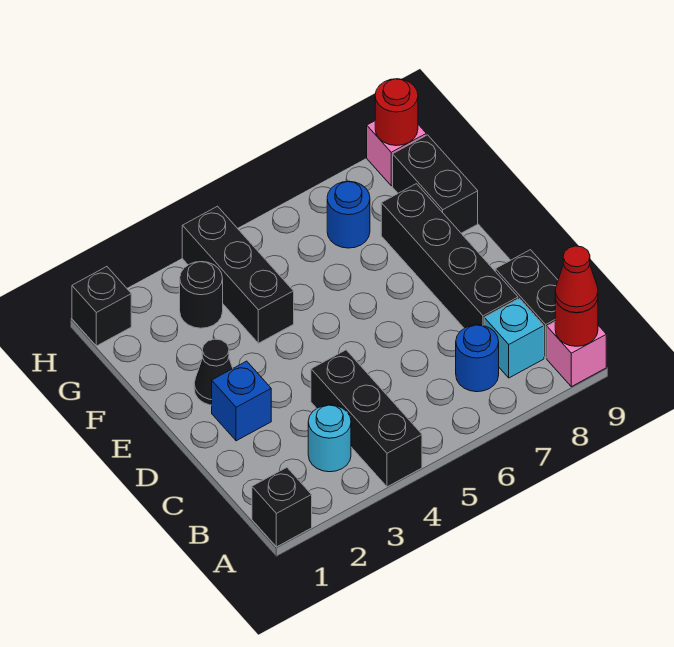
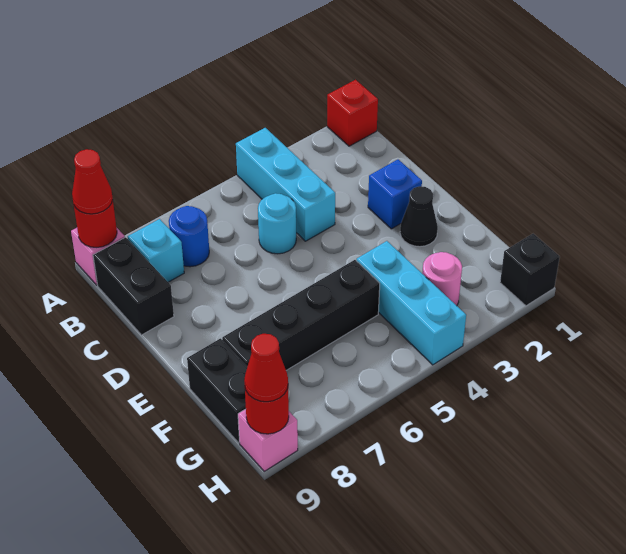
black 1x1 brick [252,467,312,547] -> red 1x1 brick [327,80,378,146]
black 1x3 brick [311,350,422,487] -> cyan 1x3 brick [236,128,335,241]
cyan 1x1 round brick [308,405,351,472] -> cyan 1x1 round brick moved to [258,193,296,254]
black 1x4 brick [381,184,518,328] -> black 1x4 brick turned to [222,260,380,370]
black 1x3 brick [182,206,294,343] -> cyan 1x3 brick [357,241,466,365]
black 1x1 round brick [180,262,223,328] -> pink 1x1 round brick [422,252,462,306]
blue 1x1 round brick [327,181,370,248] -> none
none -> red 1x1 cone [244,334,288,402]

